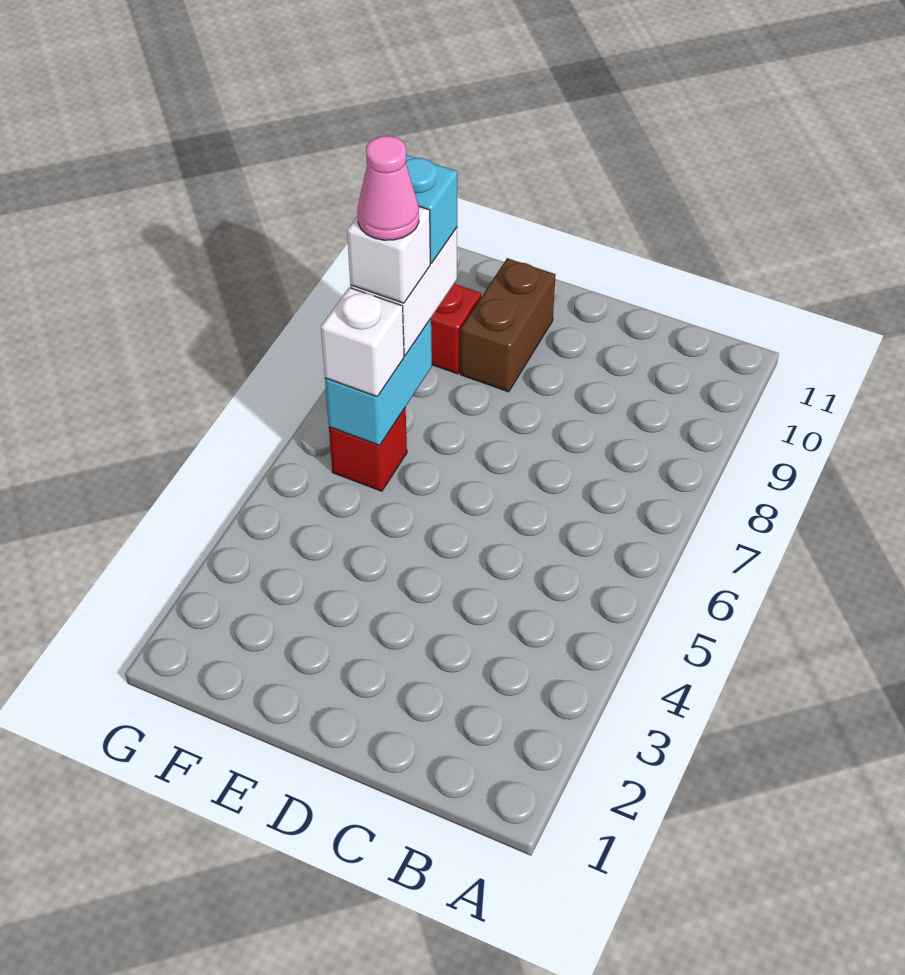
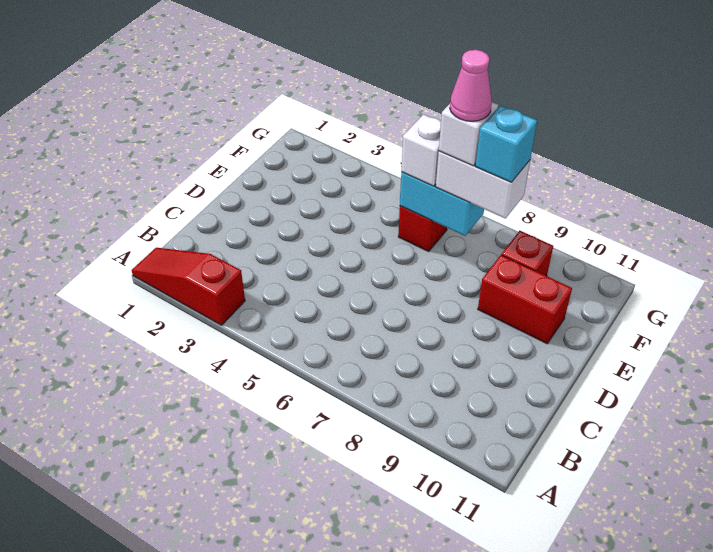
none -> red 1x3 slope [132,248,245,325]
brown 1x2 brick [460,258,556,392] -> red 1x2 brick [478,255,572,344]

